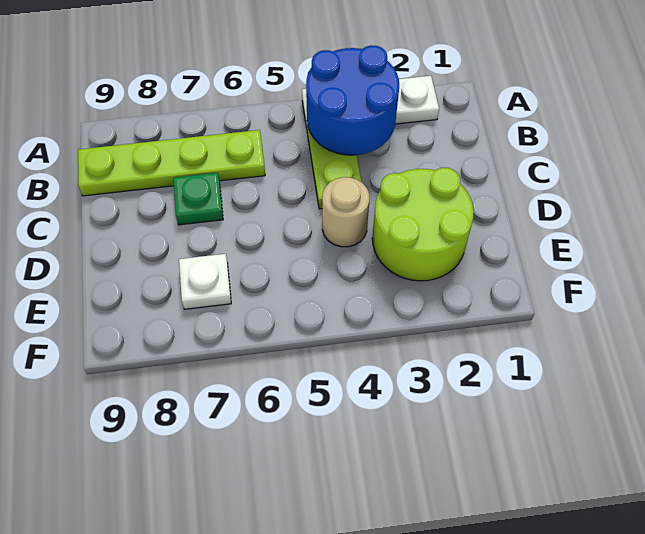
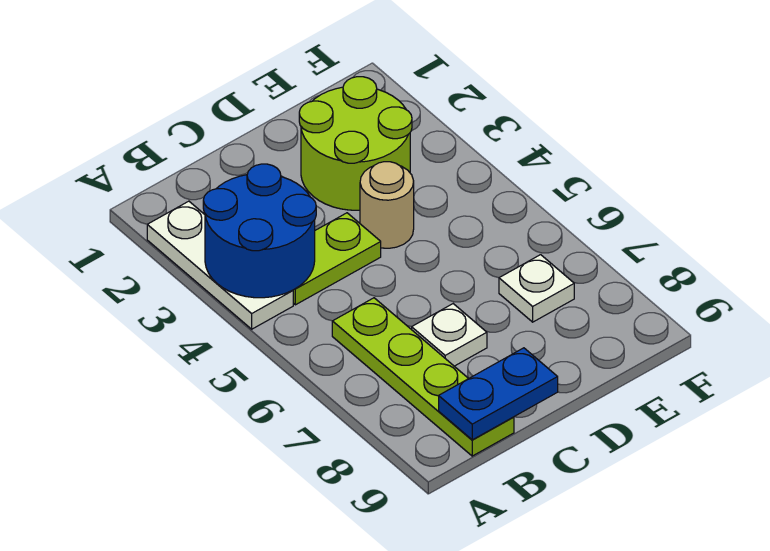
none -> blue 1x2 plate [439,348,558,440]
green 1x1 plate [173,173,223,225] -> white 1x1 plate [412,304,487,366]

